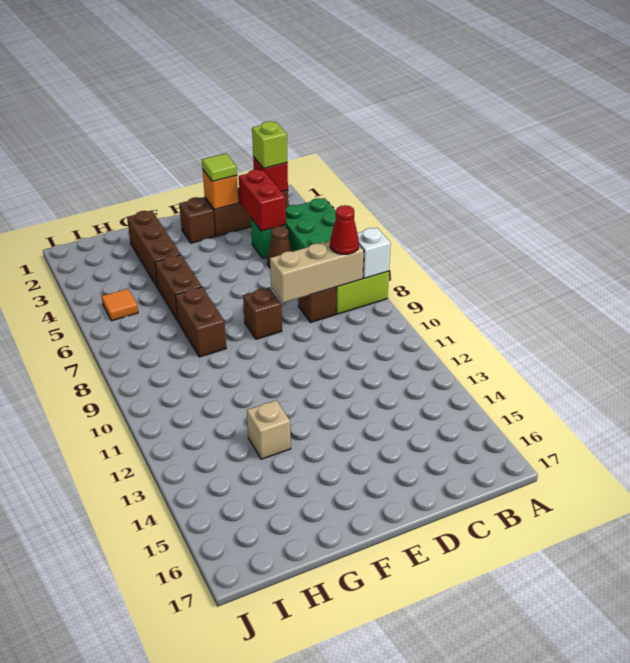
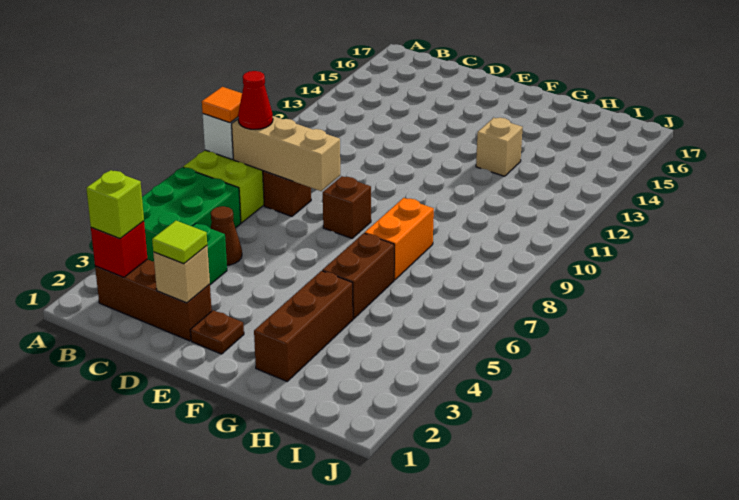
red 1x2 brick [239,170,286,231] -> none
orange 1x1 brick [203,170,238,209] -> tan 1x1 brick [153,246,210,303]
brown 1x1 brick [179,197,215,243] -> brown 1x1 plate [190,310,244,354]
brown 1x2 brick [175,287,226,357] -> orange 1x2 brick [365,198,434,280]
orange 1x1 tile [102,289,138,321] -> orange 1x1 tile moved to [202,87,242,123]

